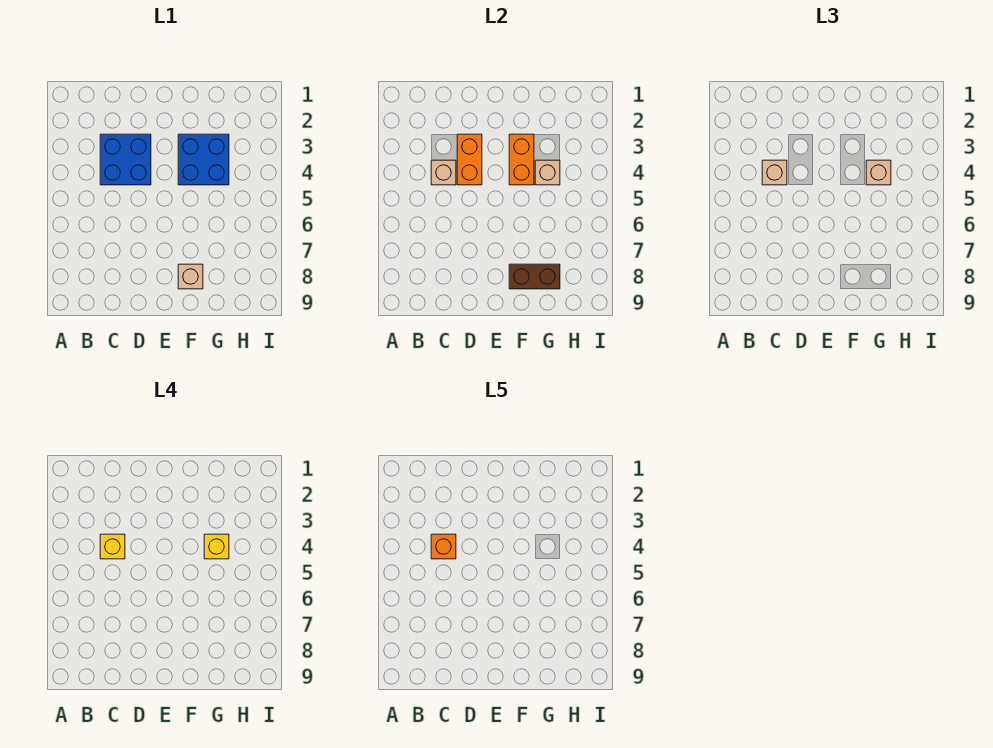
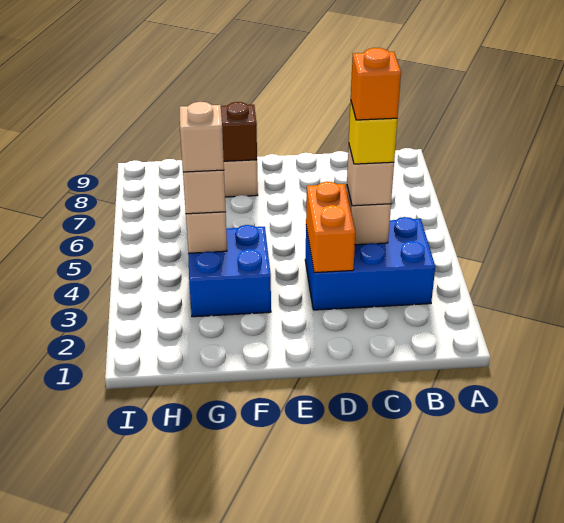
blue 2x2 brick [100,134,151,185] -> blue 2x3 brick [305,217,435,310]
orange 1x2 brick [509,134,534,185] -> none
yellow 1x1 brick [204,534,229,559] -> tan 1x1 brick [180,102,224,172]

